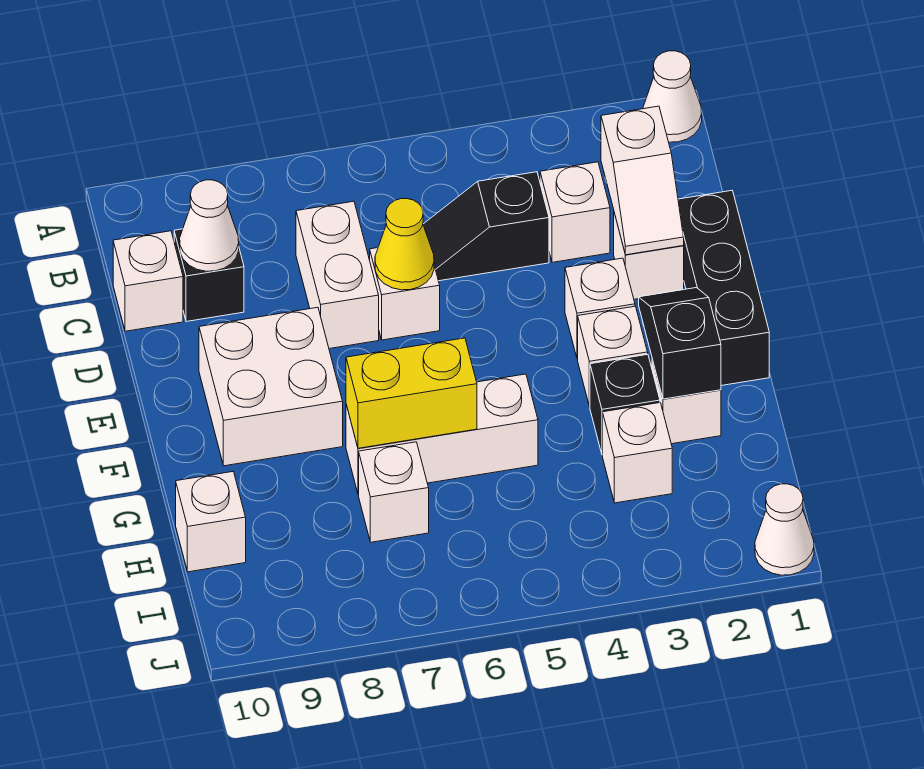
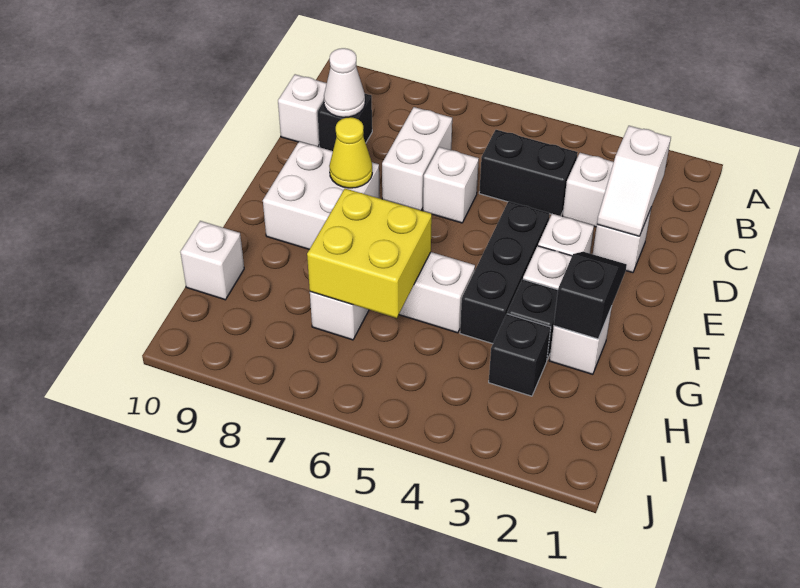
white 1x1 cone [643,51,702,142] -> none
black 1x2 slope [423,172,549,281] -> black 1x2 brick [479,130,578,216]
black 1x3 brick [678,191,769,386] -> black 1x3 brick moved to [460,201,550,344]
yellow 1x1 cone [375,199,434,290] -> yellow 1x1 cone moved to [329,117,372,188]
yellow 1x2 brick [346,338,477,448] -> yellow 2x2 brick [307,189,432,318]
white 1x1 brick [603,403,672,503] -> black 1x1 brick [489,314,551,396]
white 1x1 cone [755,484,814,575] -> none

